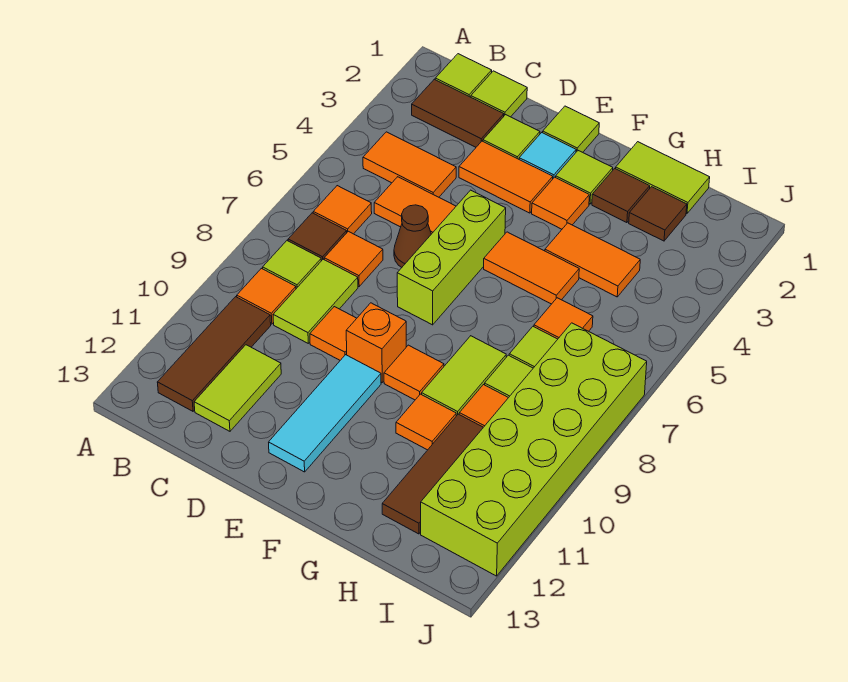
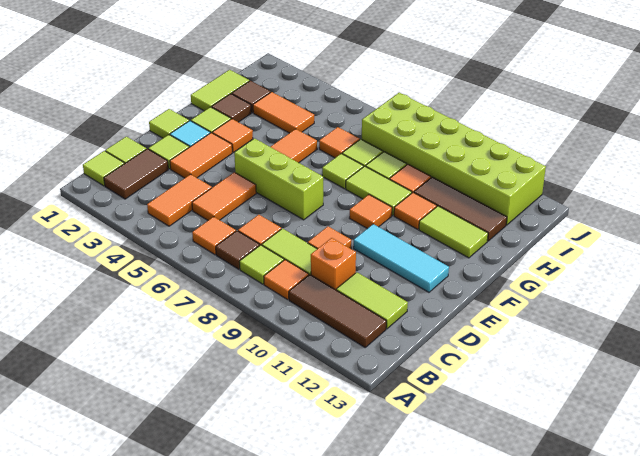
brown 1x1 cone [394,205,431,267] -> none
orange 1x1 brick [346,303,406,382] -> orange 1x1 brick moved to [311,238,356,290]
orange 1x2 tile [545,223,640,297] -> orange 1x2 tile turned to [253,92,314,133]
none -> lime 1x1 tile [322,154,364,189]
none -> lime 1x2 tile [419,206,488,258]

